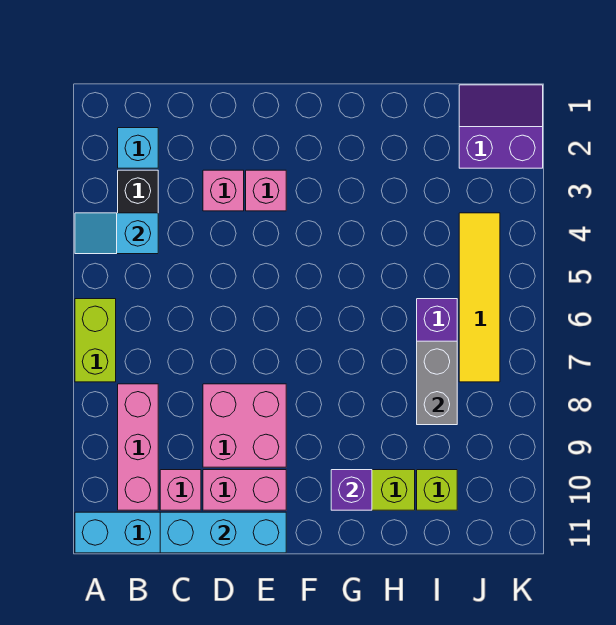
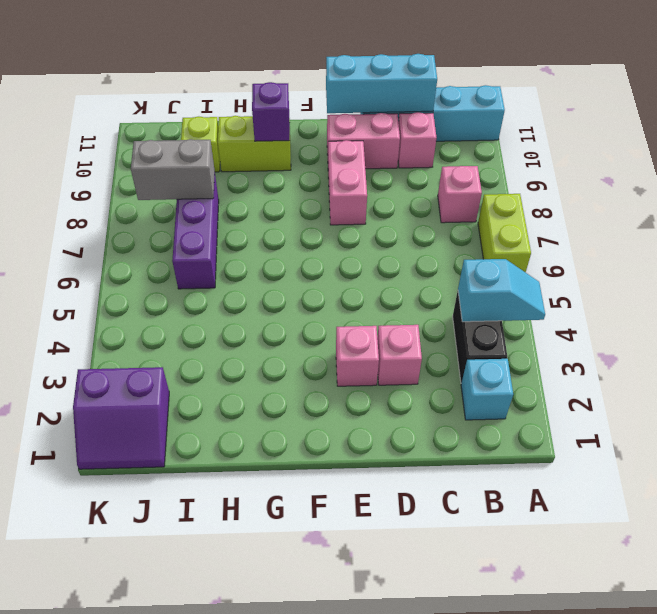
pink 1x3 brick [118,384,158,510] -> pink 1x1 brick [438,166,482,223]
pink 2x2 brick [203,384,286,467] -> pink 1x2 brick [328,140,367,225]
grey 1x2 brick [417,341,457,425] -> grey 1x2 brick turned to [131,139,215,200]
yellow 1x4 tile [459,213,500,382] -> none

